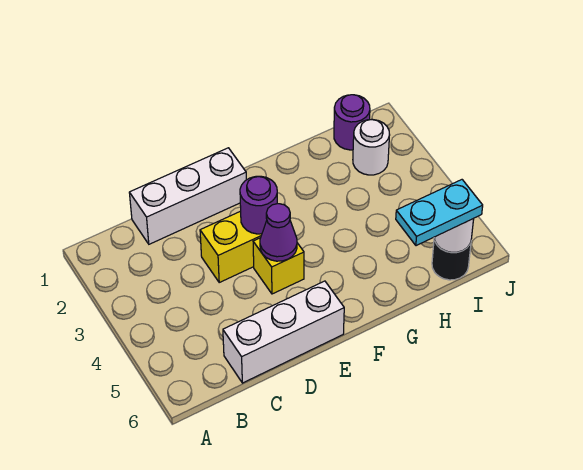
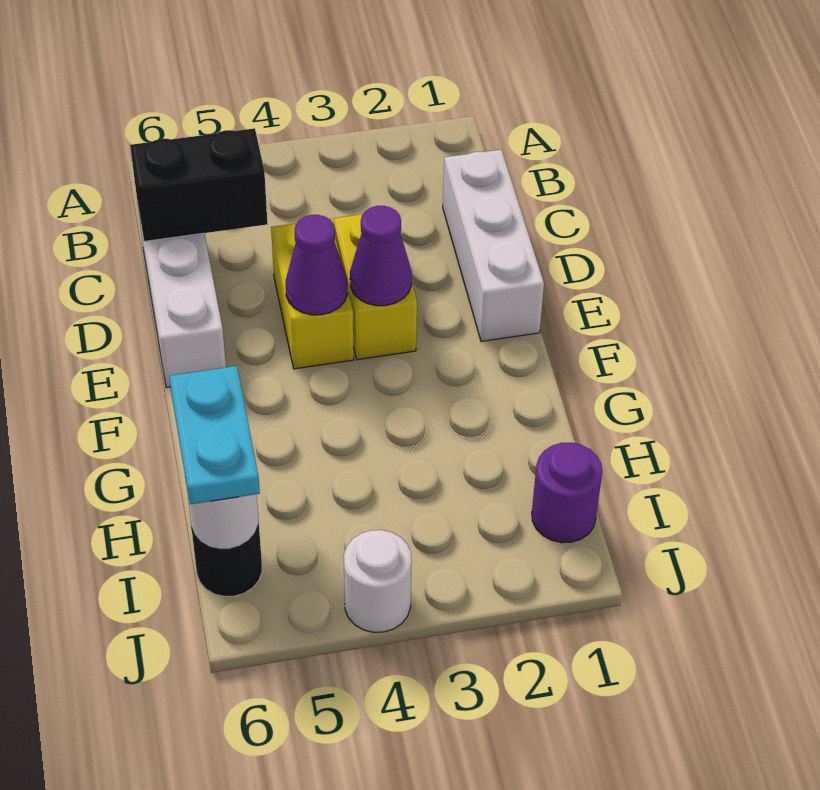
none -> black 1x2 brick [130,128,268,241]
purple 1x1 round brick [240,176,277,234] -> purple 1x1 cone [350,206,412,306]
yellow 1x1 brick [253,238,304,294] -> yellow 1x2 brick [271,219,354,369]
white 1x1 round brick [353,119,390,175] -> white 1x1 round brick moved to [344,530,412,632]

